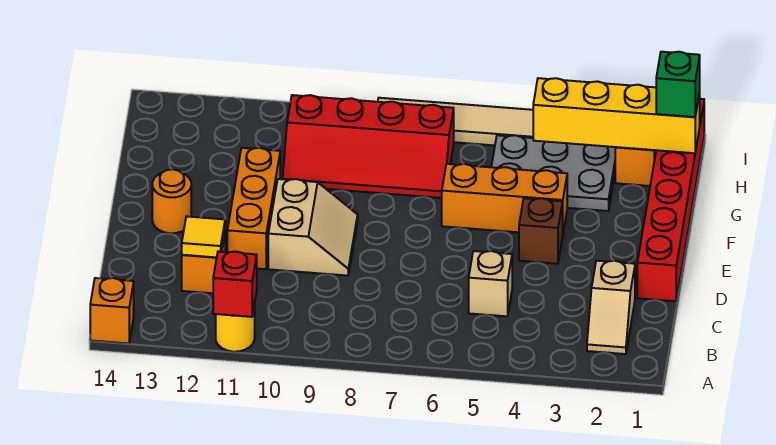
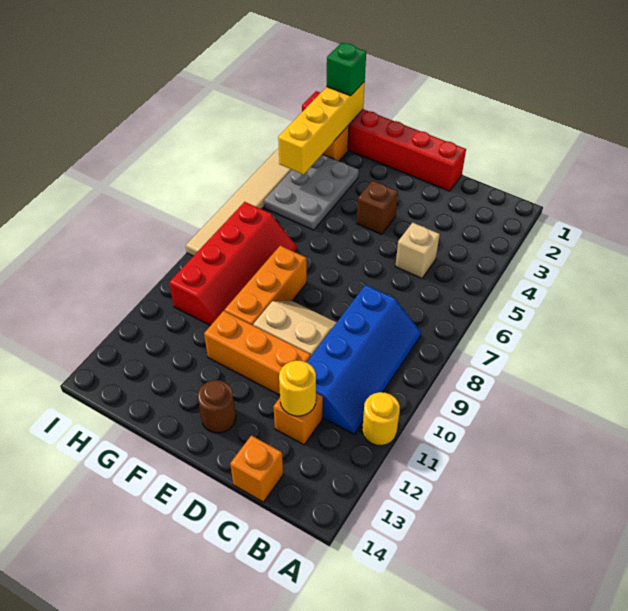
red 1x1 brick [213,251,257,317] -> none
orange 1x1 brick [90,278,134,343] -> orange 1x1 brick moved to [230,435,283,502]
tan 1x2 slope [587,261,635,354] -> none
none -> blue 2x4 slope [307,285,421,434]
yellow 1x1 tile [182,216,225,257] -> yellow 1x1 round brick [279,361,316,416]
orange 1x1 round brick [152,169,191,233] -> brown 1x1 round brick [197,380,236,433]
orange 1x3 brick [442,164,567,232] -> orange 1x3 brick moved to [225,246,307,325]

